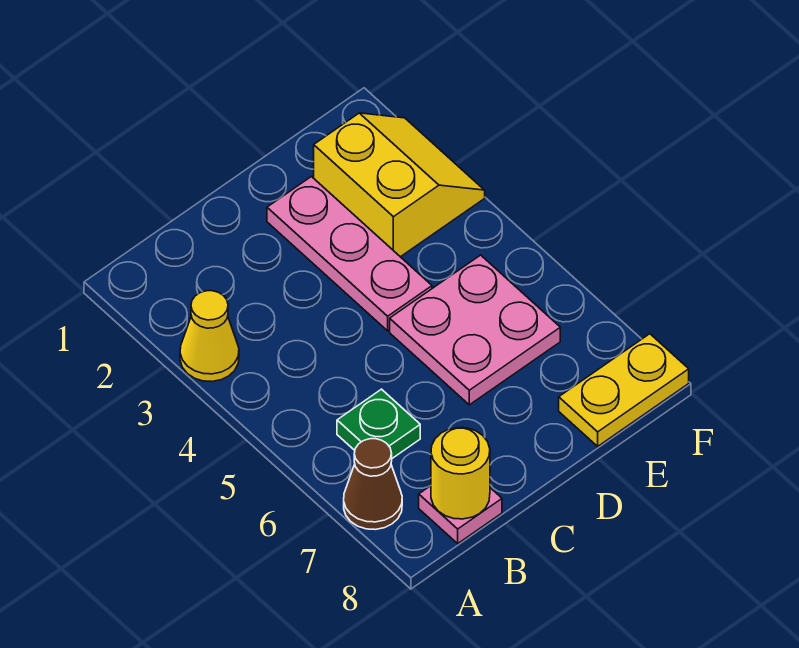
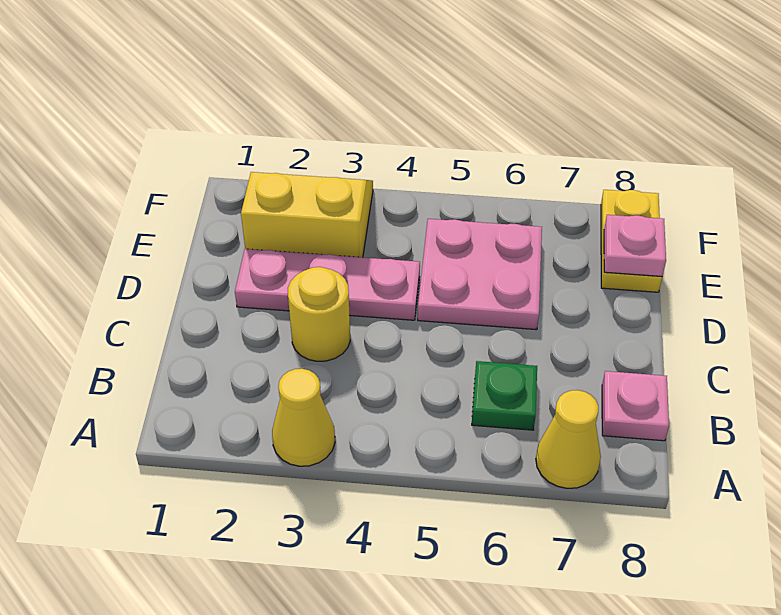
brown 1x1 cone [344,439,402,530] -> yellow 1x1 cone [536,390,601,488]
yellow 1x1 round brick [431,428,490,519] -> yellow 1x1 round brick moved to [288,267,350,361]
none -> pink 1x1 plate [604,215,666,276]

